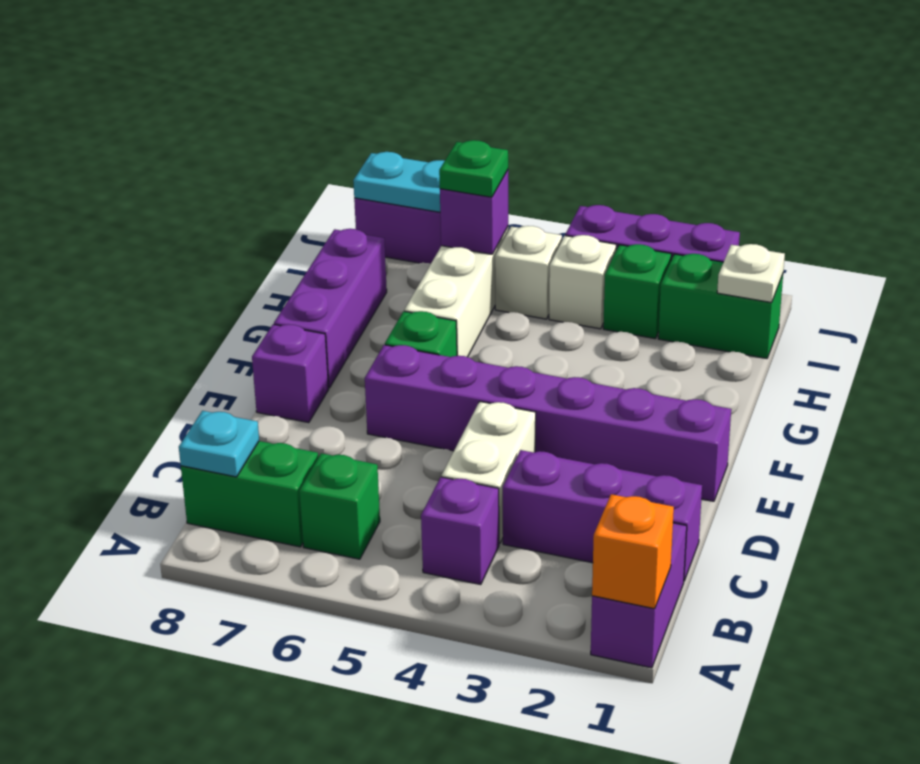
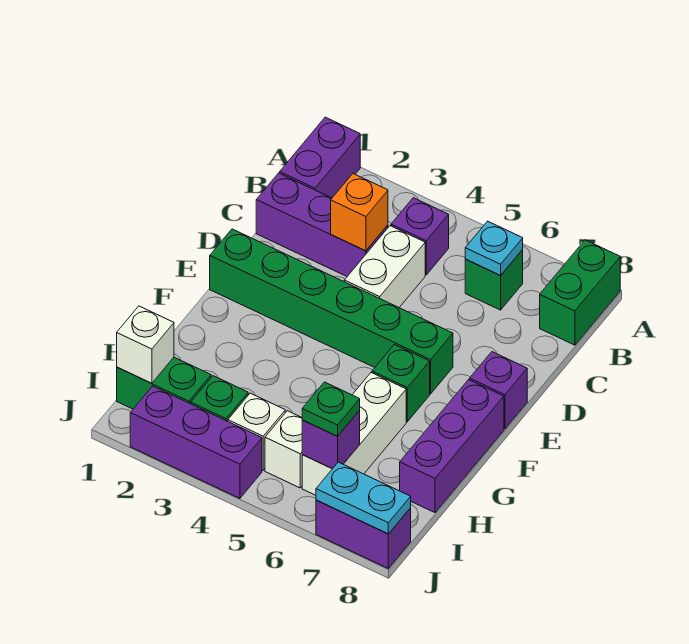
orange 1x1 brick [592,494,674,609] -> orange 1x1 brick moved to [331,174,388,251]
green 1x2 brick [181,441,318,547] -> green 1x2 brick turned to [540,240,620,345]
cyan 1x1 plate [179,411,259,477] -> cyan 1x1 plate moved to [465,221,523,276]
purple 1x6 brick [365,345,731,501] -> green 1x6 brick [210,229,453,394]
white 1x1 plate [717,244,785,303] -> white 1x1 brick [117,306,174,383]

